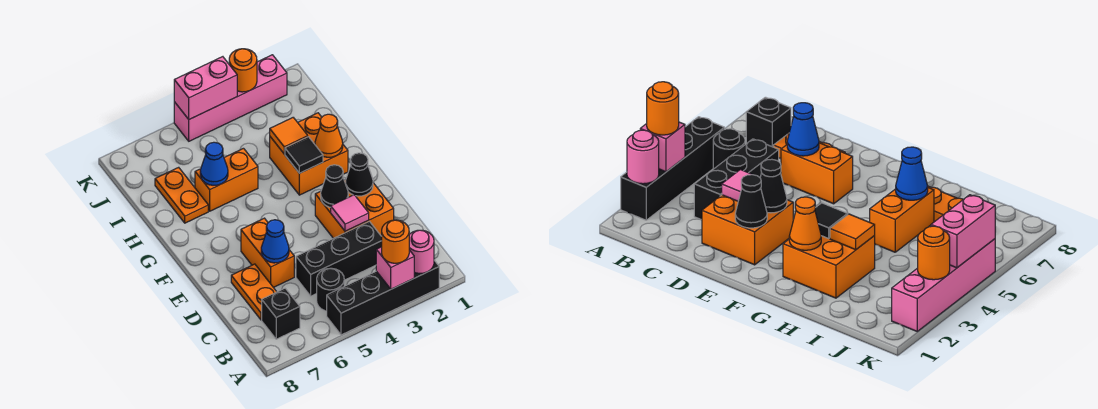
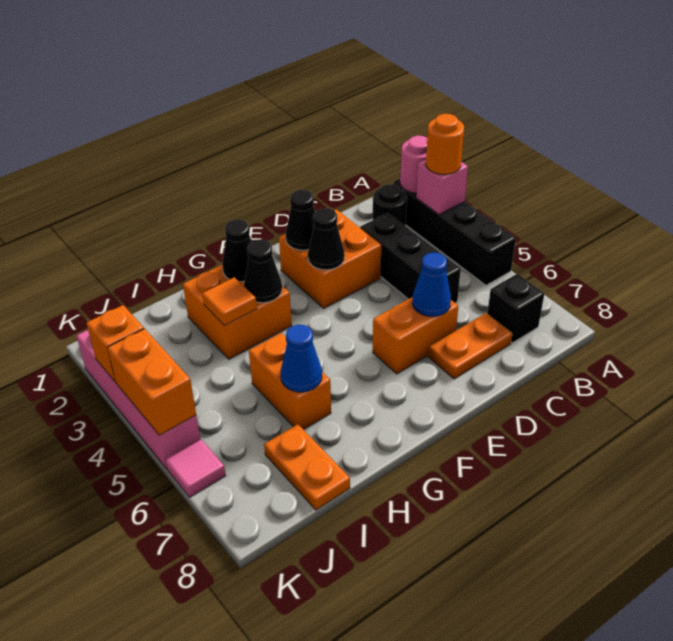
black 1x1 round brick [317,268,344,311] -> black 1x1 round brick moved to [373,184,407,226]
pink 1x1 tile [331,195,369,231] -> pink 1x1 tile moved to [165,439,226,497]
orange 1x1 cone [315,114,343,157] -> black 1x1 cone [222,220,252,282]
black 1x1 tile [285,137,323,173] -> black 1x1 cone [244,240,282,303]
orange 1x2 plate [155,167,208,223] -> orange 1x2 plate turned to [264,424,350,510]
orange 1x1 round brick [229,49,257,92] -> orange 1x1 brick [86,305,144,382]
pink 1x2 brick [174,57,237,119] -> orange 1x2 brick [107,329,196,435]

